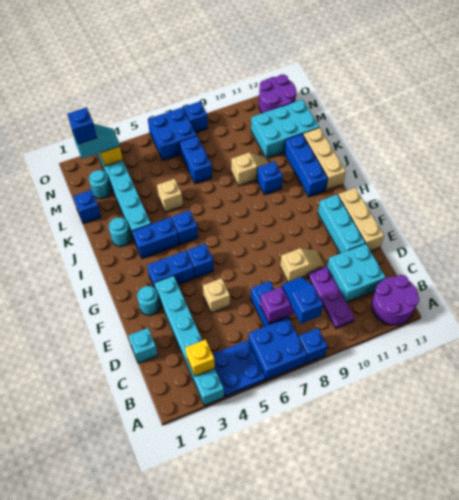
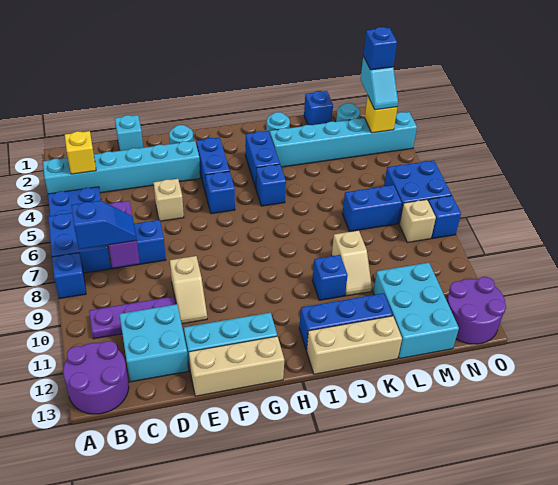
tan 1x1 brick [157,179,183,212] -> tan 1x1 brick moved to [399,200,436,243]

